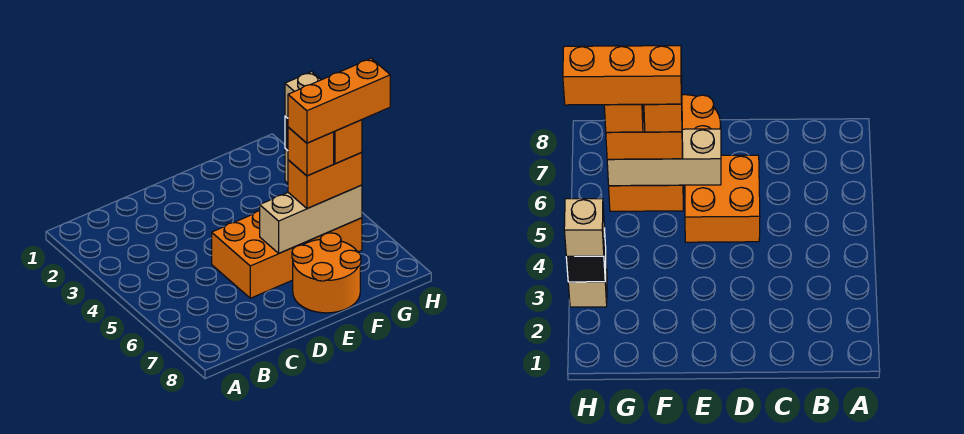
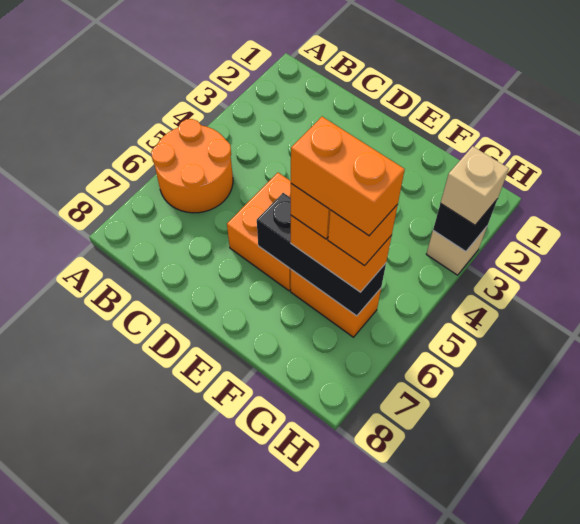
tan 1x3 brick [260,185,362,253] -> black 1x3 brick [257,193,386,316]
orange 2x2 round brick [292,233,361,313] -> orange 2x2 round brick moved to [151,119,233,213]
orange 1x3 brick [288,58,390,143] -> orange 1x2 brick [291,117,405,236]

